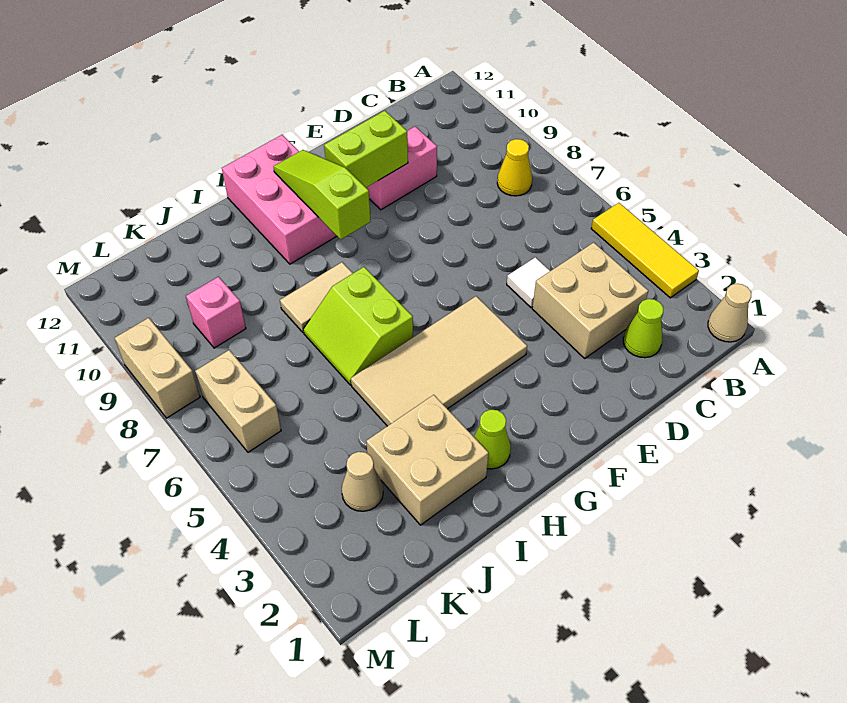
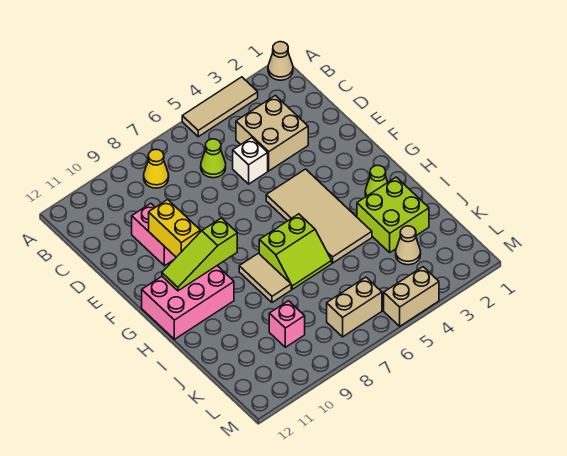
yellow 1x3 tile [591,203,699,298] -> tan 1x3 tile [182,77,258,137]
lime 1x1 cone [623,299,663,358] -> lime 1x1 cone moved to [201,139,226,178]
white 1x1 tile [507,257,550,308] -> white 1x1 brick [233,138,268,184]
lime 1x2 brick [324,111,408,187] -> yellow 1x2 brick [149,200,200,257]
tan 2x2 brick [366,395,489,525] -> lime 2x2 brick [357,177,429,252]
tan 1x2 brick [115,318,200,418] -> tan 1x2 brick moved to [384,267,439,326]

